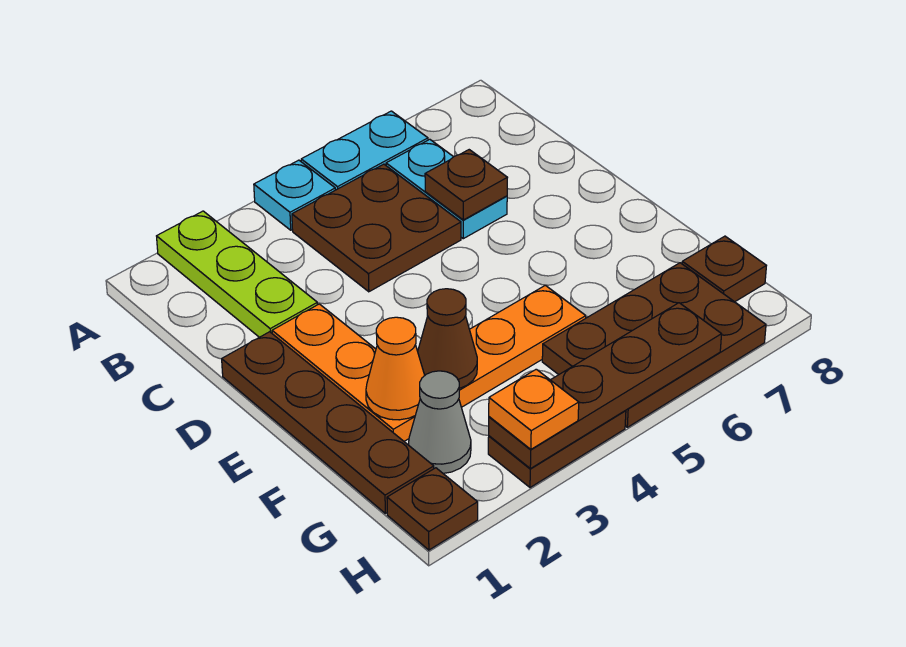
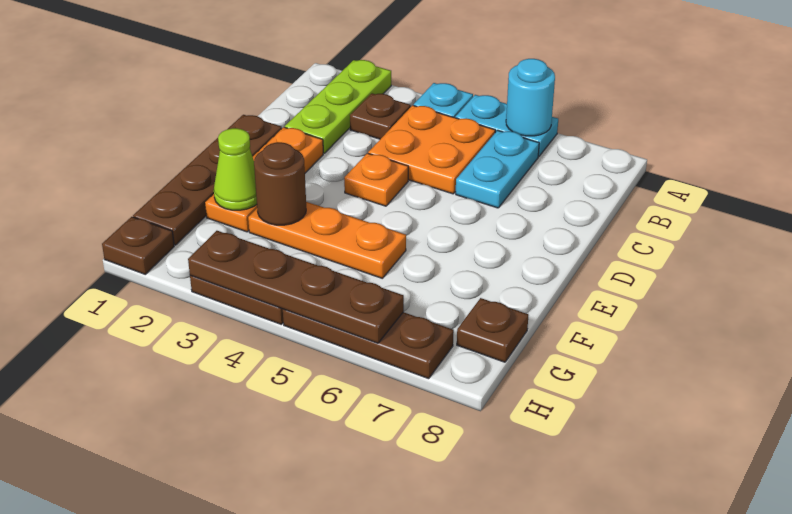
none -> cyan 1x1 round brick [506,59,555,136]
brown 2x2 plate [292,164,461,292] -> orange 2x2 plate [368,105,495,194]
brown 1x1 plate [425,150,508,220] -> brown 1x1 plate moved to [350,93,411,139]
orange 1x1 cone [366,317,425,420] -> lime 1x1 cone [214,128,257,210]
brown 1x1 cone [418,289,477,388] -> brown 1x1 round brick [254,142,306,225]
grey 1x1 cone [408,371,471,473] -> none
brown 2x3 plate [542,263,766,427] -> brown 1x3 plate [283,309,454,379]
orange 1x1 plate [489,369,579,449] -> orange 1x1 plate moved to [344,153,408,206]

